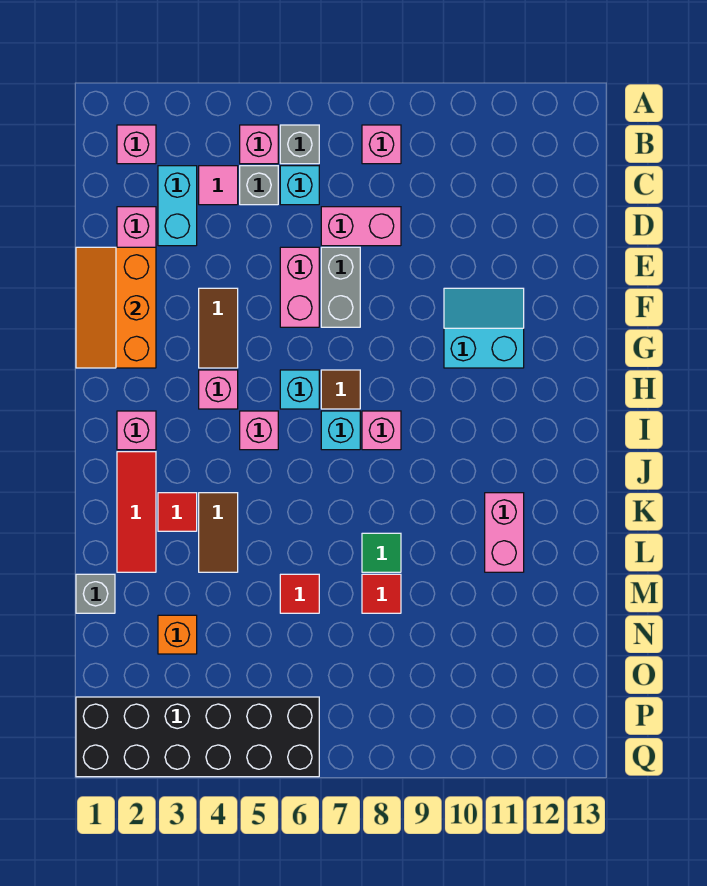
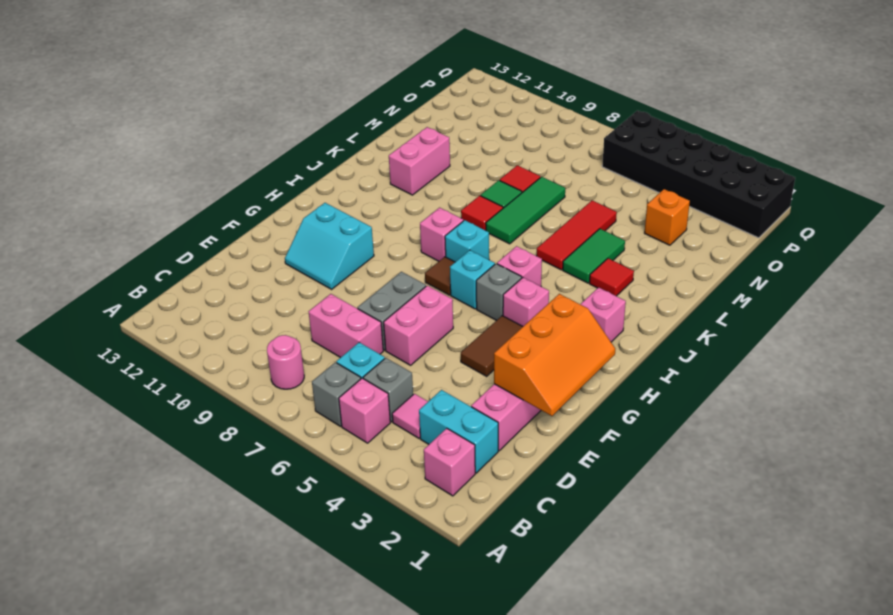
pink 1x1 brick [362,125,401,164] -> pink 1x1 round brick [267,335,304,389]
cyan 1x2 brick [158,166,197,246] -> cyan 1x2 brick turned to [419,390,498,473]
red 1x3 tile [117,452,156,572] -> red 1x3 tile moved to [537,200,617,270]
brown 1x2 tile [199,493,238,572] -> green 1x2 tile [563,229,625,283]
none -> green 1x3 tile [486,177,565,244]
grey 1x1 brick [76,574,115,613] -> grey 1x1 brick moved to [476,264,522,321]
red 1x1 tile [280,574,319,613] -> red 1x1 tile moved to [461,196,503,231]

